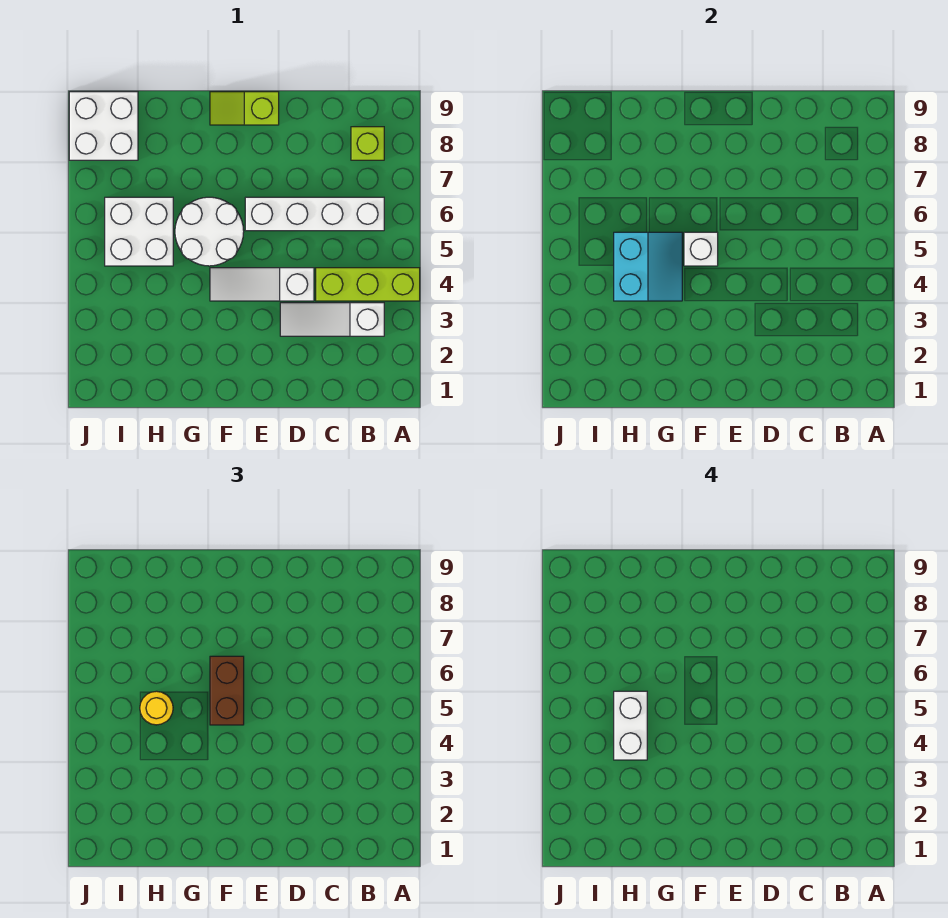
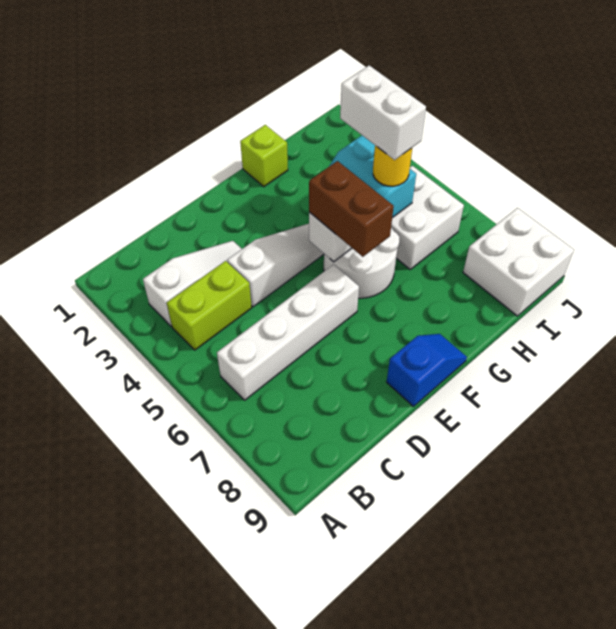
lime 1x3 brick [316,268,420,301] -> lime 1x2 brick [167,261,252,350]
lime 1x1 brick [351,127,384,160] -> lime 1x1 brick moved to [240,125,288,187]
lime 1x2 slope [210,92,279,125] -> blue 1x2 slope [387,334,467,407]

